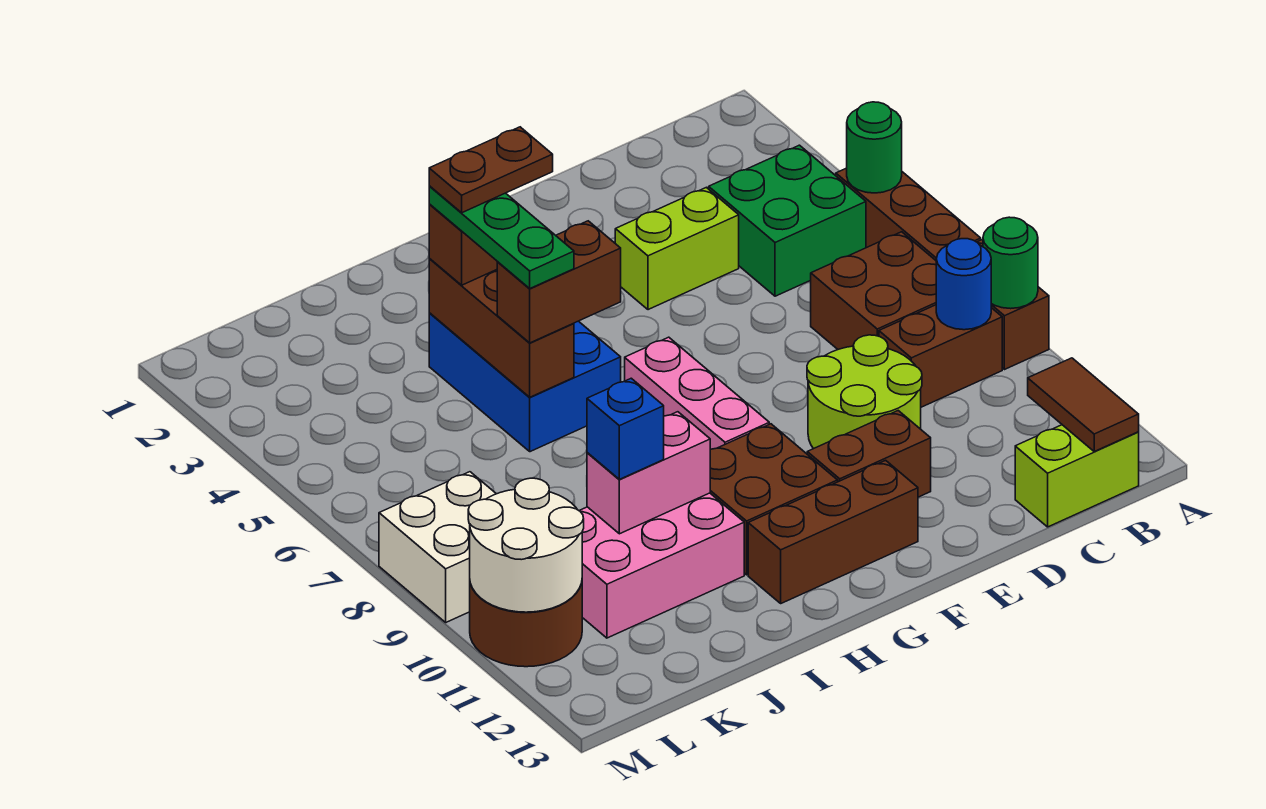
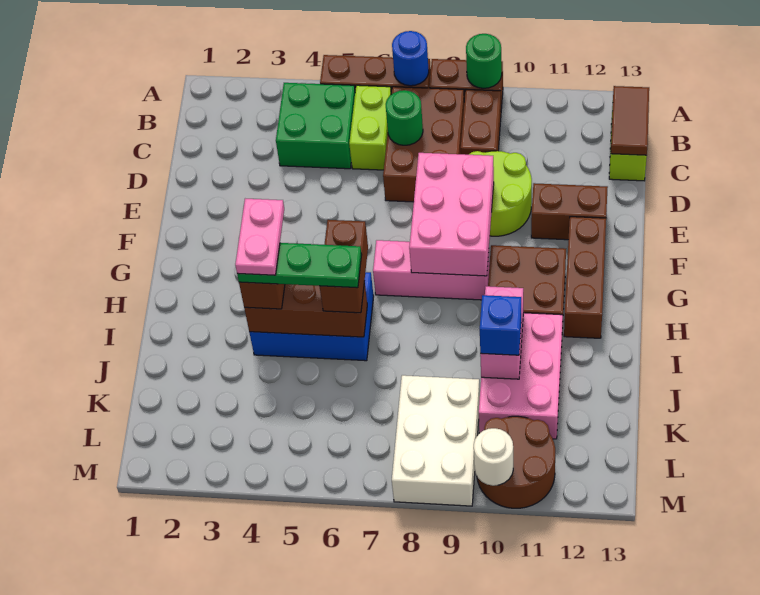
green 1x1 round brick [847,102,902,193] -> green 1x1 round brick moved to [386,90,423,145]
brown 2x2 brick [811,232,936,349] -> brown 2x3 brick [383,87,464,202]
blue 1x1 round brick [936,239,991,330] -> blue 1x1 round brick moved to [392,31,429,86]
brown 1x2 tile [1028,358,1139,451] -> brown 1x2 tile turned to [611,86,649,155]
lime 1x2 brick [615,187,739,310] -> lime 1x2 brick moved to [349,85,391,170]
none -> pink 2x3 brick [409,153,494,276]
brown 1x2 brick [807,411,931,497] -> brown 1x2 brick turned to [531,183,608,240]
brown 1x2 plate [429,127,553,213] -> pink 1x2 plate [235,199,284,275]
white 2x2 brick [379,472,496,622] -> white 2x3 brick [392,375,480,506]
white 2x2 round brick [468,478,584,612] -> white 1x1 round brick [474,428,513,486]

